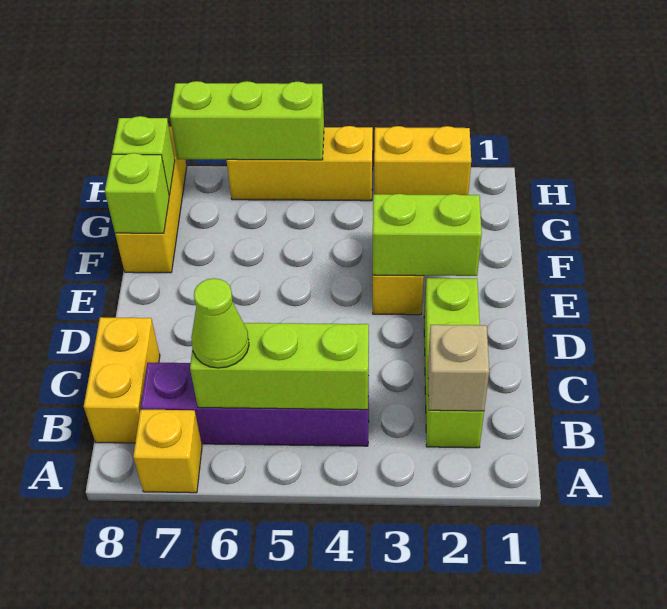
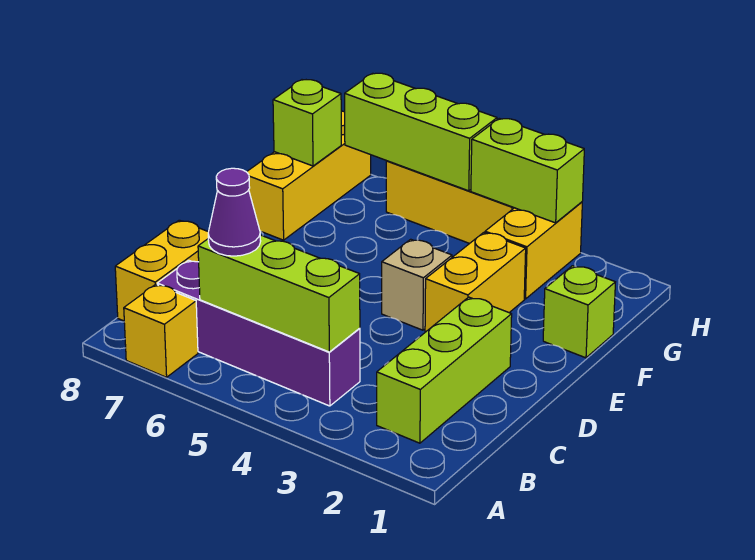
tan 1x1 brick [428,325,489,411] -> tan 1x1 brick moved to [382,239,452,330]
lime 1x1 cone [191,278,249,368] -> purple 1x1 cone [208,168,261,256]
lime 1x2 brick [373,194,482,276] -> lime 1x2 brick moved to [471,118,584,223]
lime 1x1 brick [105,153,169,233] -> lime 1x1 brick moved to [543,266,615,358]
yellow 1x2 brick [374,126,471,195] -> yellow 1x2 brick turned to [485,202,582,299]

